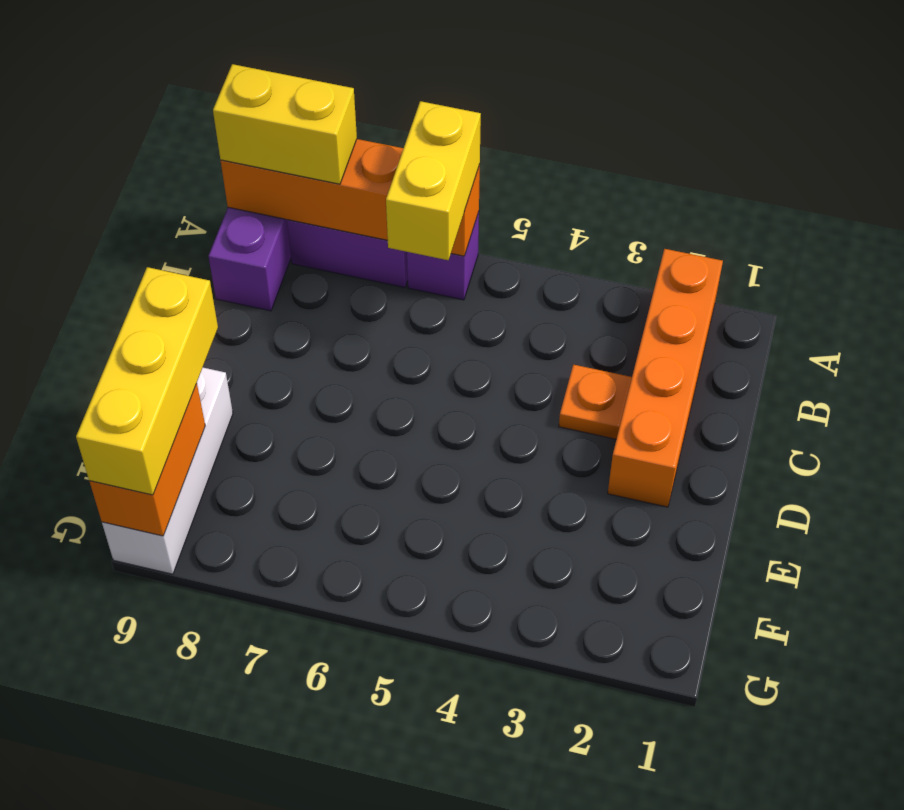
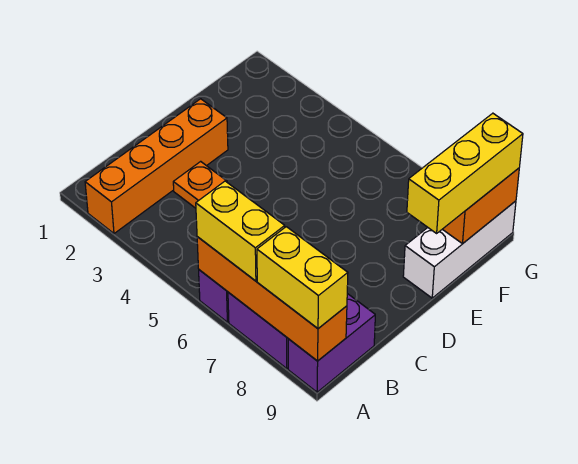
yellow 1x2 brick [386,101,481,260] -> yellow 1x2 brick turned to [196,181,285,281]

